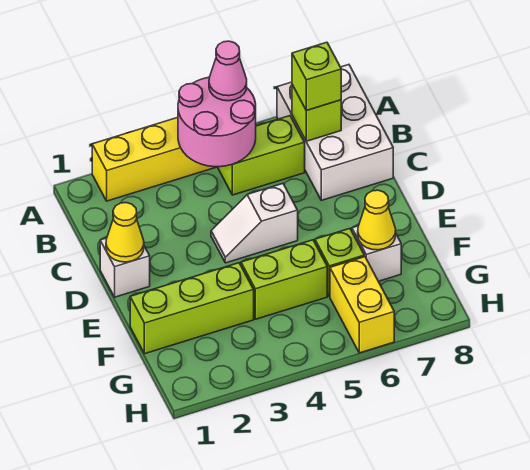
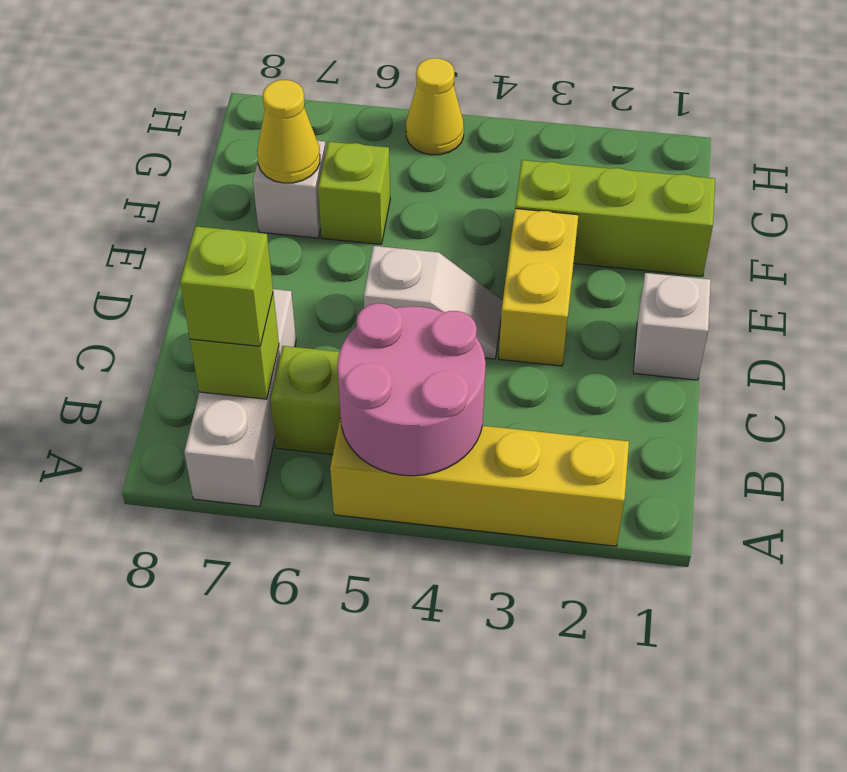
pink 1x1 cone [209,41,247,101] -> none
white 2x3 brick [277,65,393,200] -> white 1x3 brick [184,289,296,507]
yellow 1x1 cone [106,203,144,262] -> yellow 1x1 cone moved to [406,58,464,155]
lime 1x2 brick [241,240,327,319] -> none
yellow 1x2 brick [330,257,394,353] -> yellow 1x2 brick moved to [499,209,578,366]

